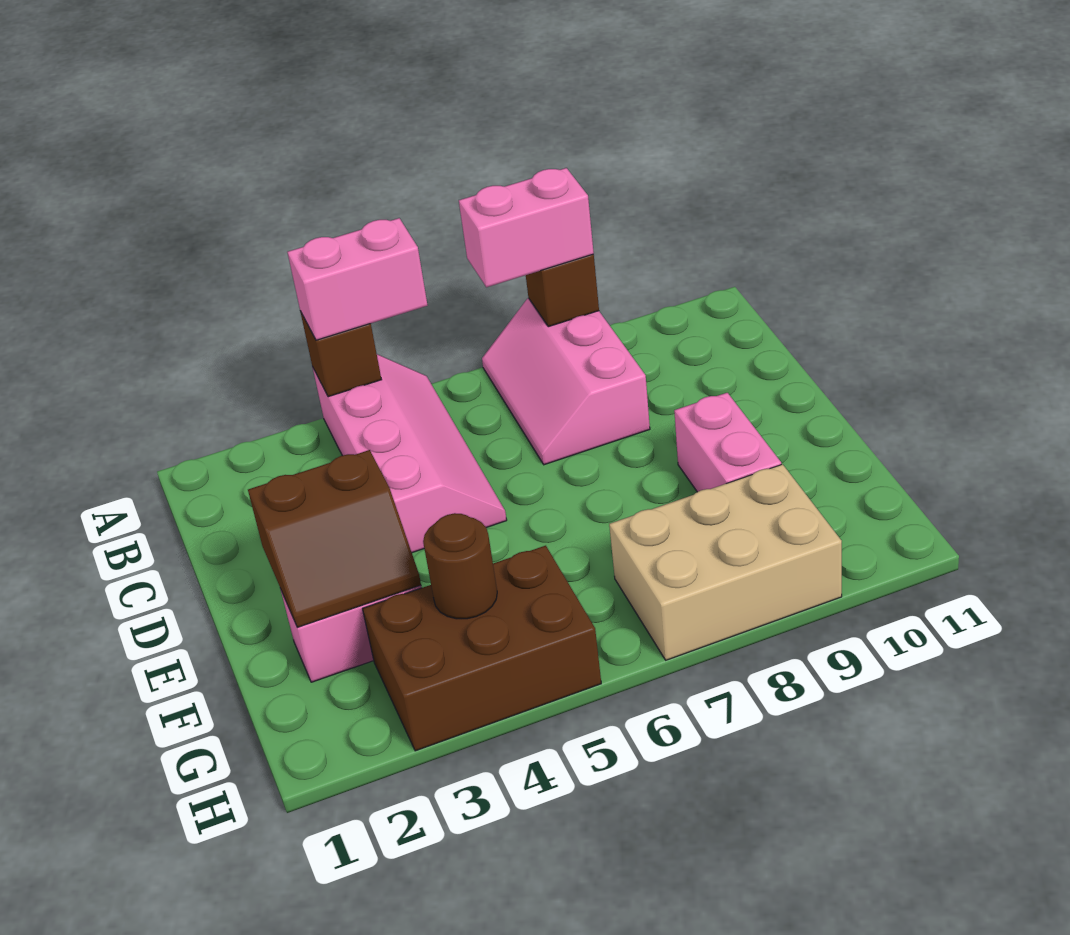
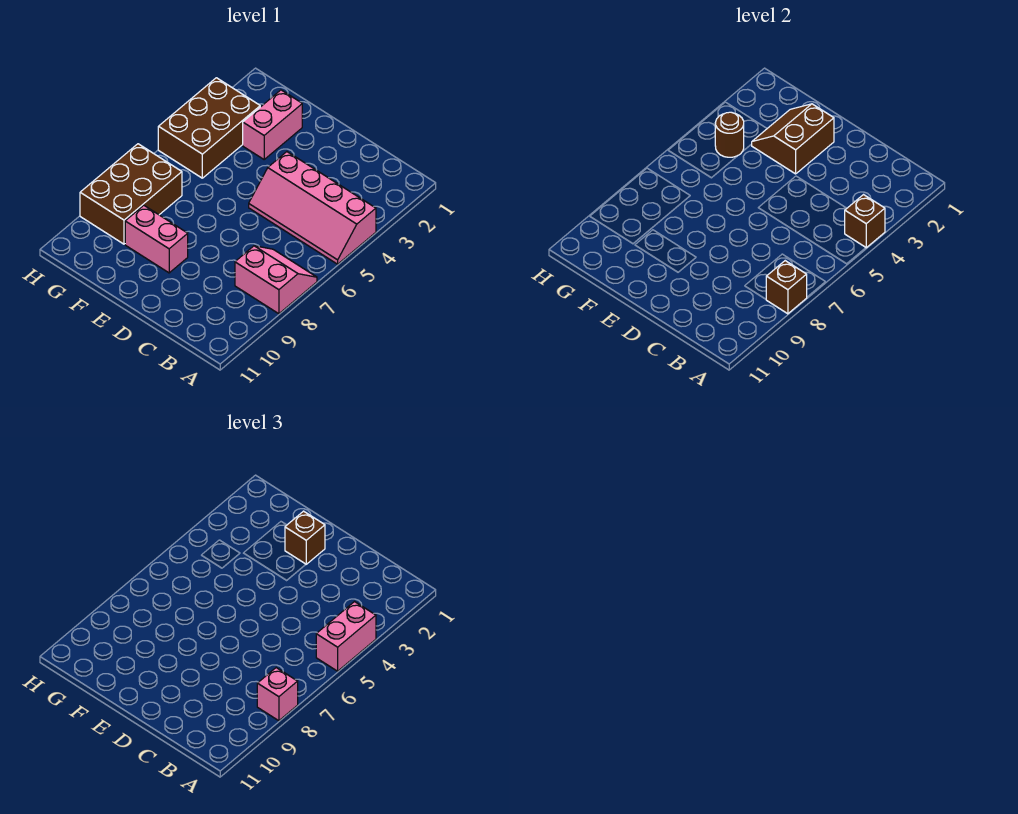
pink 2x3 slope [482,298,650,465] -> pink 2x2 slope [235,246,317,314]
pink 1x2 brick [459,168,594,287] -> pink 1x1 brick [257,668,298,721]
none -> brown 1x1 brick [285,511,325,564]
tan 2x3 brick [609,464,842,660] -> brown 2x3 brick [80,144,182,244]

